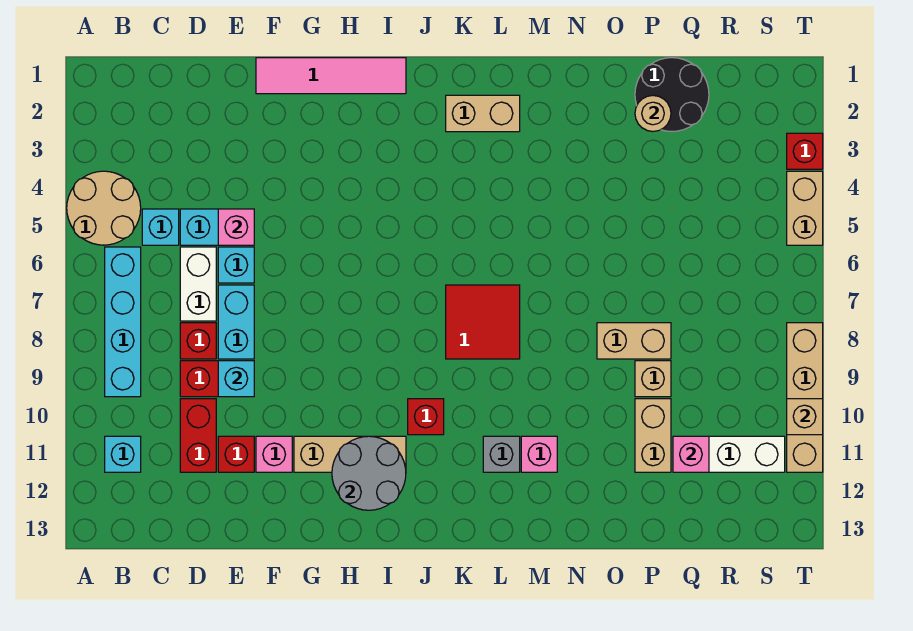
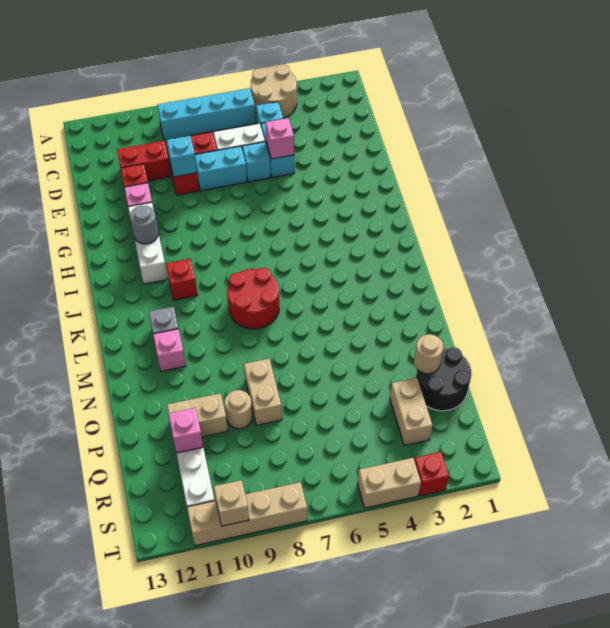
cyan 1x1 brick [105,436,141,472] -> none
pink 1x4 tile [256,58,406,94] -> none
tan 1x3 brick [294,436,406,472] -> white 1x3 brick [128,202,168,284]
grey 2x2 round brick [332,436,406,510] -> grey 1x1 round brick [130,206,158,244]
tan 1x2 brick [446,95,520,132] -> tan 1x2 brick moved to [390,378,433,445]
red 2x2 tile [446,285,520,359] -> red 2x2 round brick [227,268,279,329]
tan 1x1 brick [635,361,671,397] -> tan 1x1 round brick [225,390,252,429]

